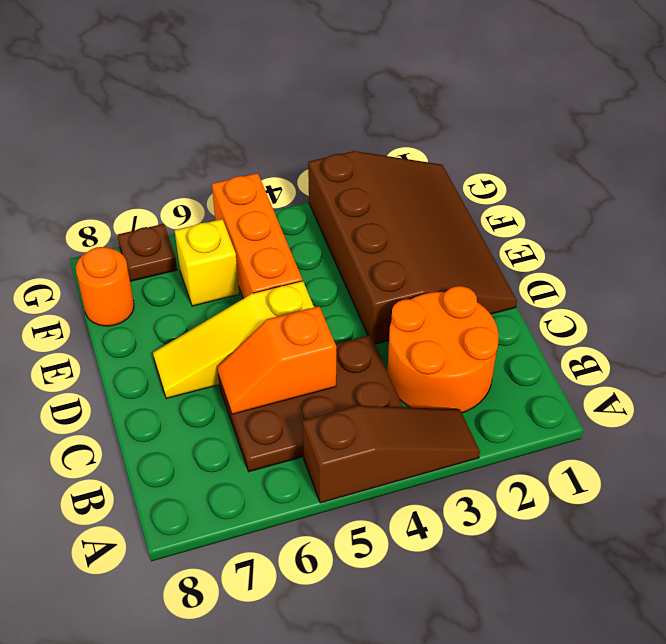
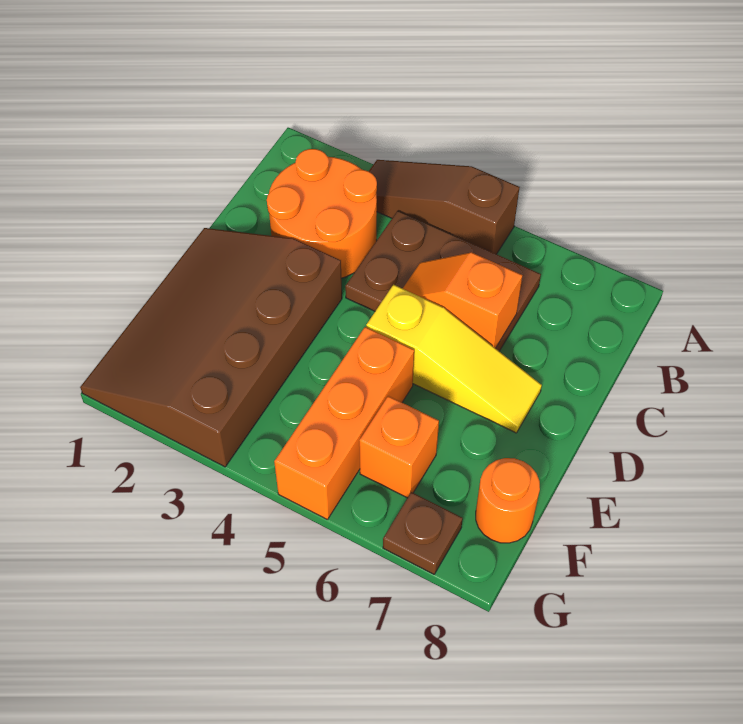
orange 1x2 slope [217,306,336,414] -> orange 1x2 slope turned to [403,252,522,348]
yellow 1x1 brick [175,219,239,306] -> orange 1x1 brick [359,396,439,498]

